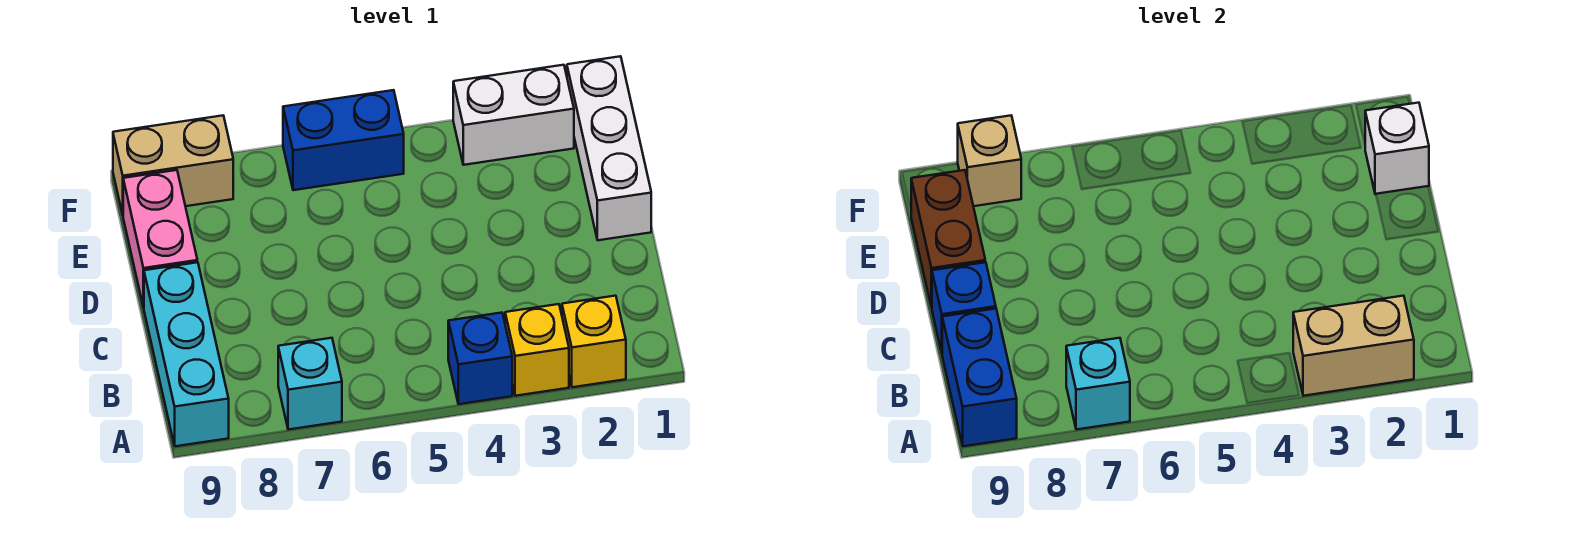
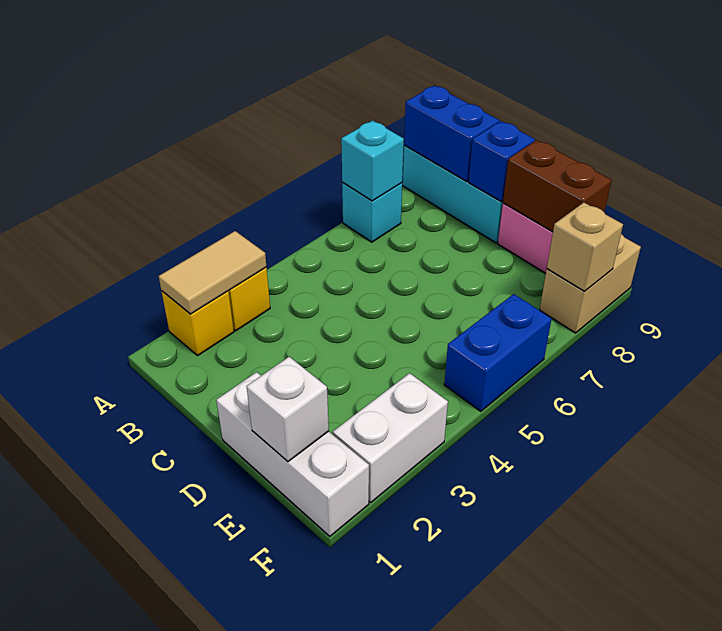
tan 1x2 brick [1293,296,1414,396] -> tan 1x2 tile [159,231,267,314]
blue 1x1 brick [448,313,512,404] -> none

